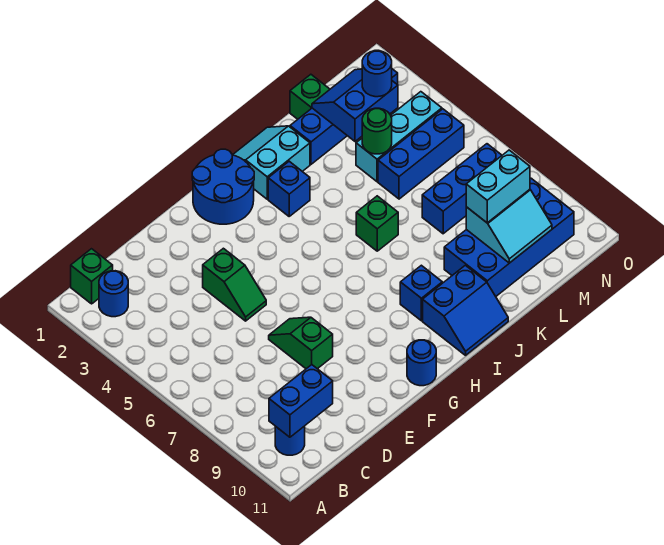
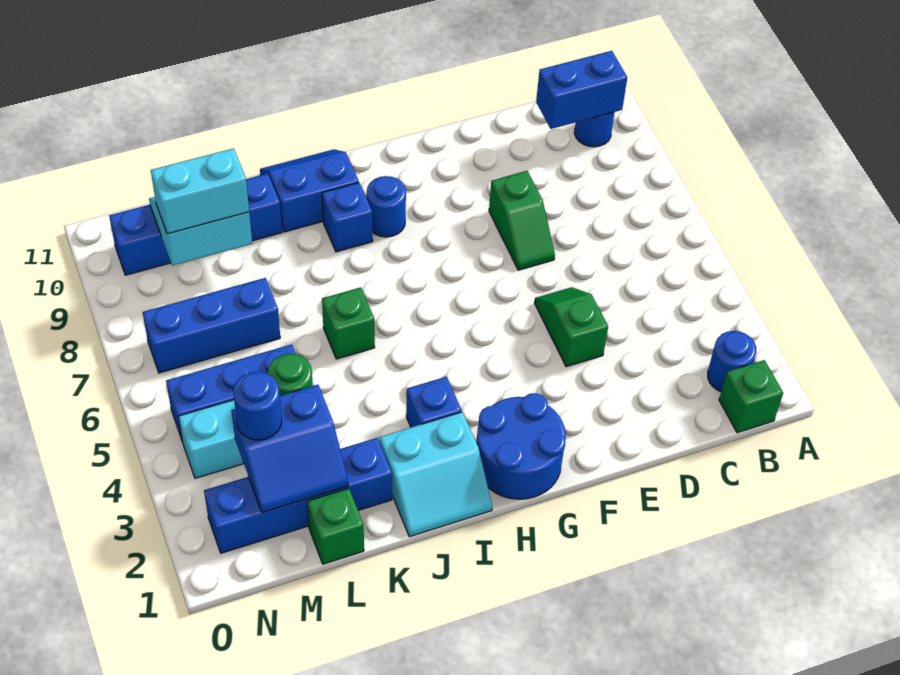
blue 1x1 round brick [407,340,436,386] -> blue 1x1 round brick moved to [367,176,406,237]
blue 2x4 brick [444,178,574,296] -> blue 1x4 brick [109,173,282,275]

